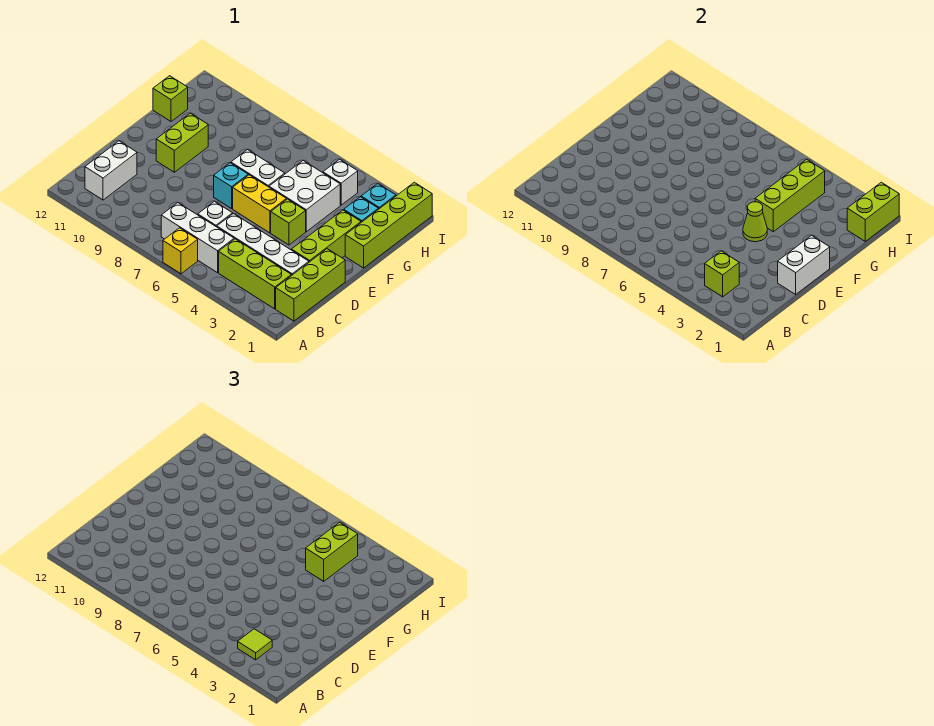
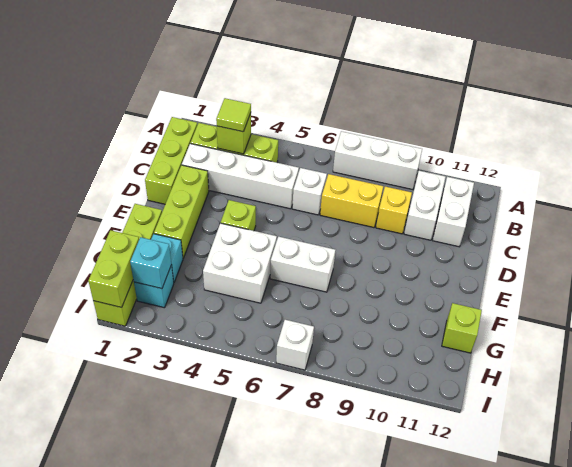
yellow 1x1 brick [163,228,198,274] -> yellow 1x1 brick moved to [376,187,412,234]
white 1x3 brick [161,203,234,273] -> white 1x3 brick moved to [333,131,422,190]
white 1x2 brick [778,235,830,294] -> white 1x2 brick moved to [404,171,445,240]
lime 1x1 cone [743,202,767,242] -> none
yellow 1x2 brick [233,175,286,233] -> yellow 1x2 brick moved to [320,174,383,228]
cyan 1x1 brick [214,163,248,209] -> cyan 1x1 brick moved to [130,237,171,289]
lime 1x2 brick [156,113,208,172] -> none
lime 1x3 brick [755,159,825,232] -> none
lime 1x2 brick [306,522,358,581] -> none
white 1x1 brick [323,159,358,205] -> white 1x1 brick moved to [276,320,314,370]

